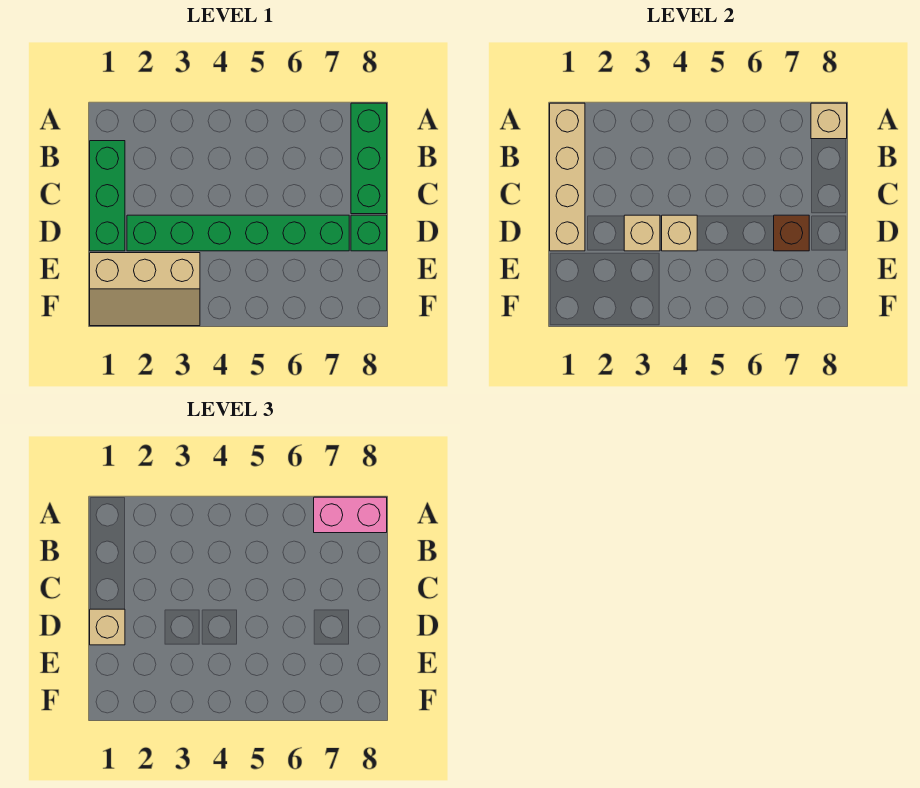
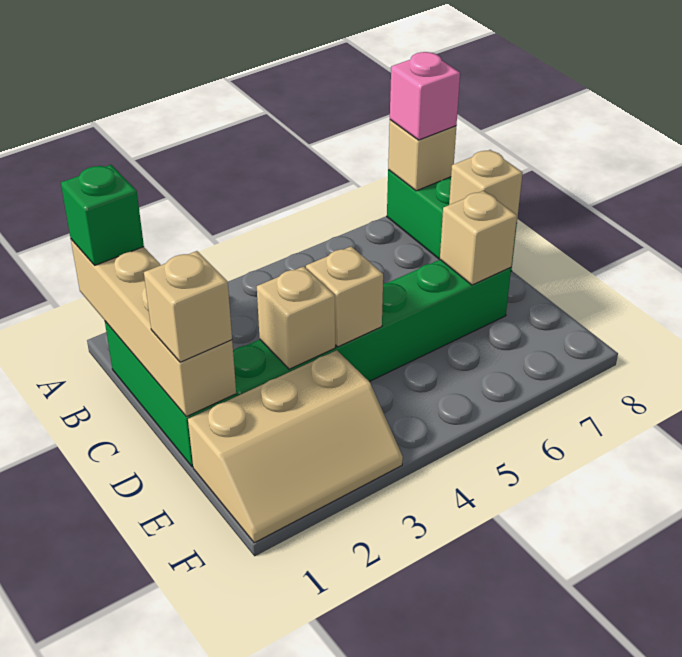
pink 1x2 brick [314,497,387,533] -> pink 1x1 brick [390,52,460,140]
none -> tan 1x1 brick [449,150,523,223]
brown 1x1 brick [774,215,809,251] -> tan 1x1 brick [440,191,517,285]
green 1x1 brick [351,215,387,251] -> green 1x1 brick moved to [61,165,144,265]

